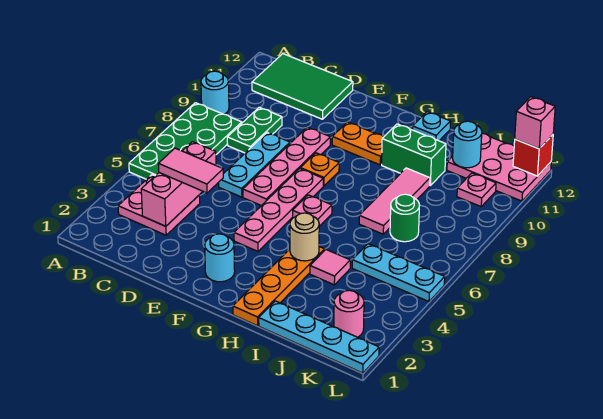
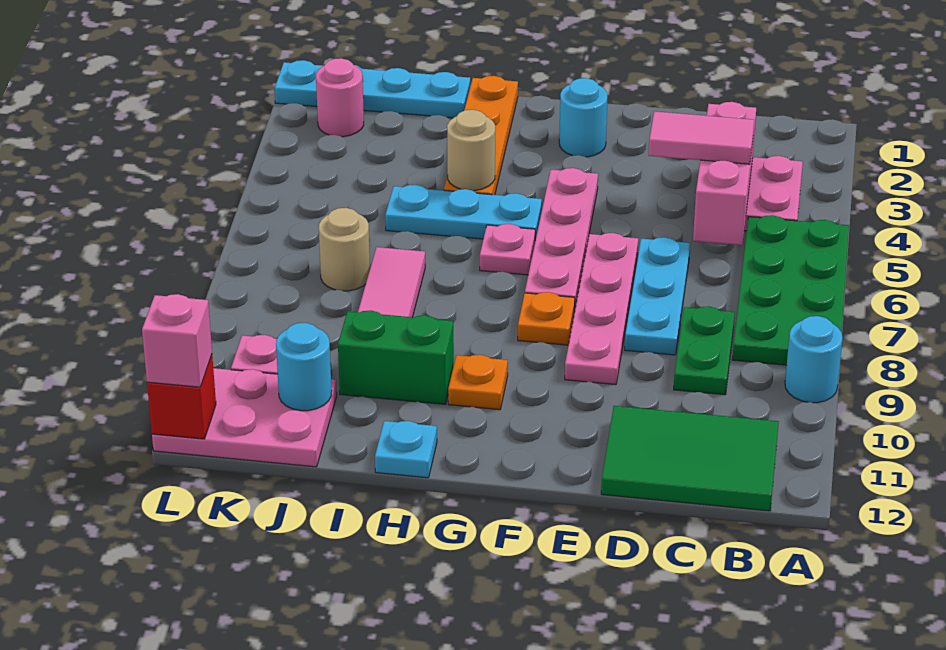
orange 1x2 plate [332,122,384,165] -> orange 1x1 plate [448,355,508,410]
pink 1x1 tile [310,250,350,285] -> none
cyan 1x3 plate [352,244,445,302] -> cyan 1x3 plate moved to [385,185,542,240]
green 1x1 round brick [390,194,419,242] -> tan 1x1 round brick [319,208,370,291]

